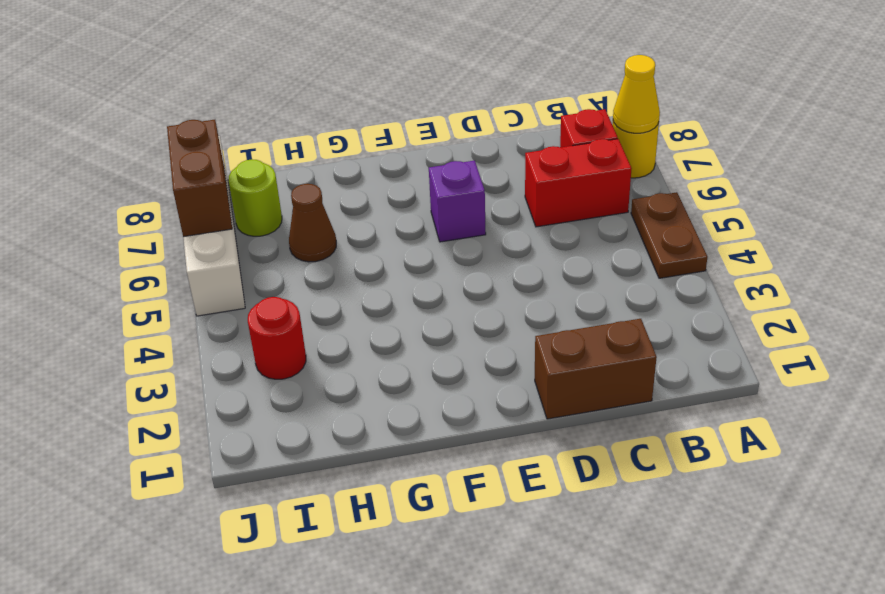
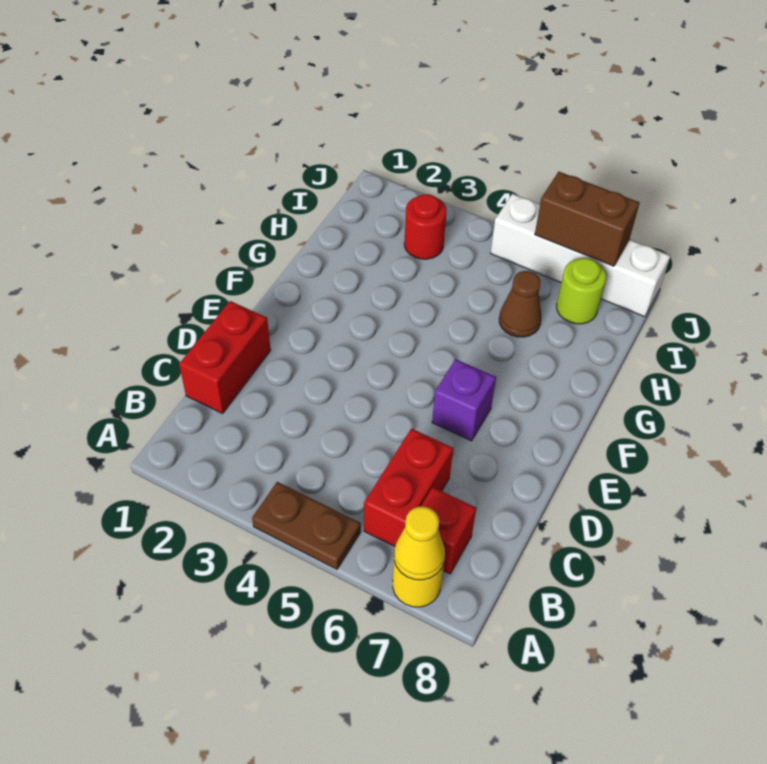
brown 1x2 brick [535,319,657,419] -> red 1x2 brick [179,301,271,414]

